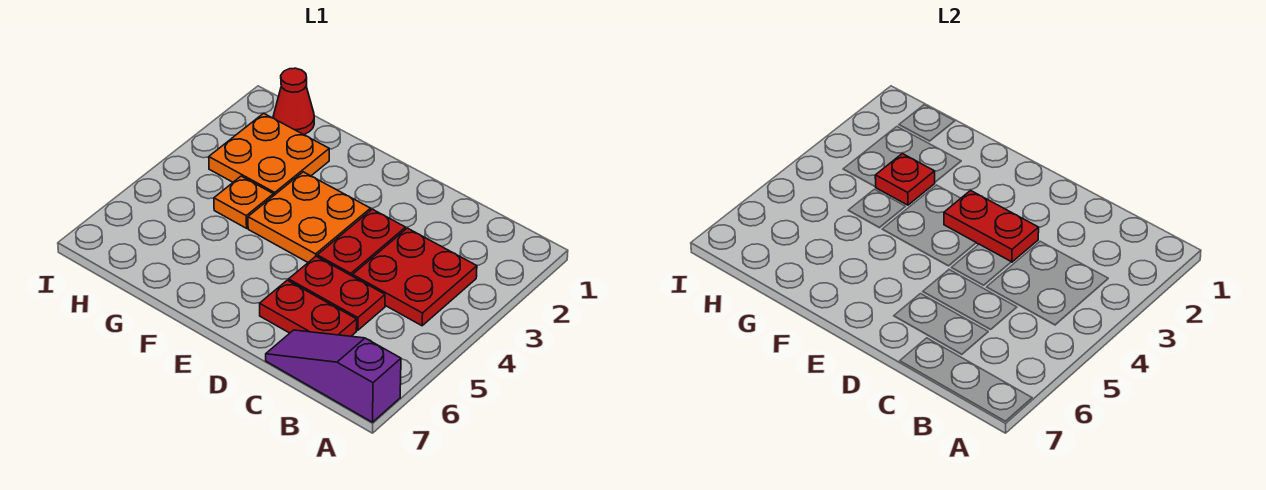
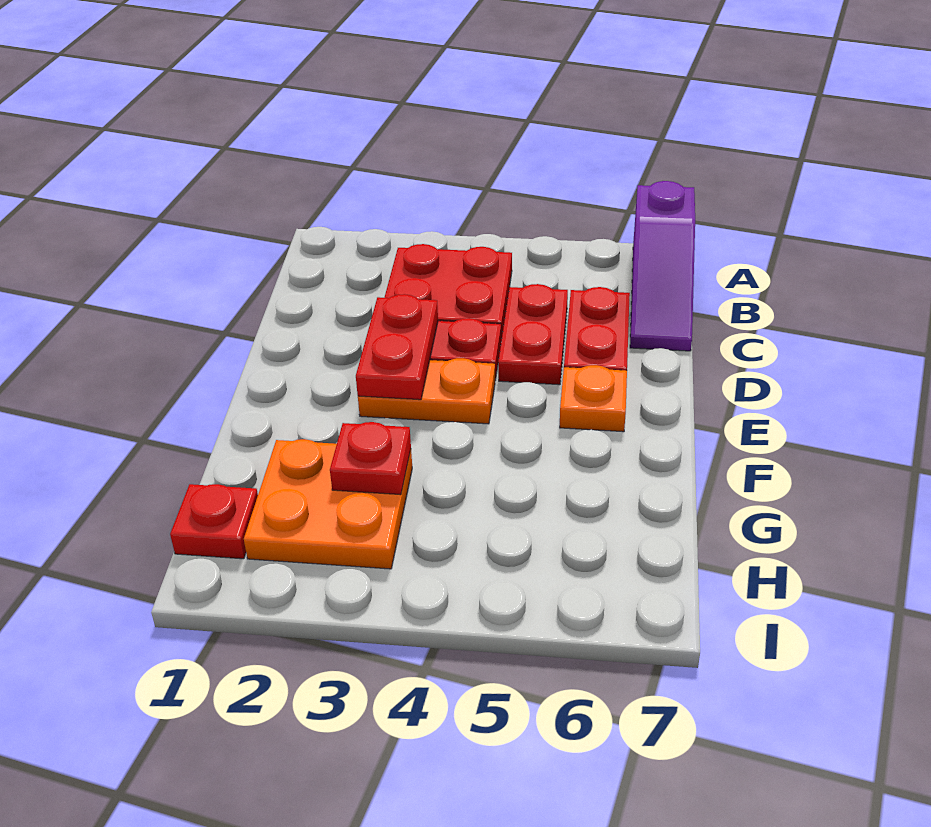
orange 2x2 plate [248,172,371,262] -> orange 1x2 plate [358,358,495,424]
orange 1x1 plate [214,176,273,228] -> orange 1x1 plate moved to [560,365,627,432]
red 1x1 cone [273,68,314,135] -> red 1x1 plate [170,484,258,559]

